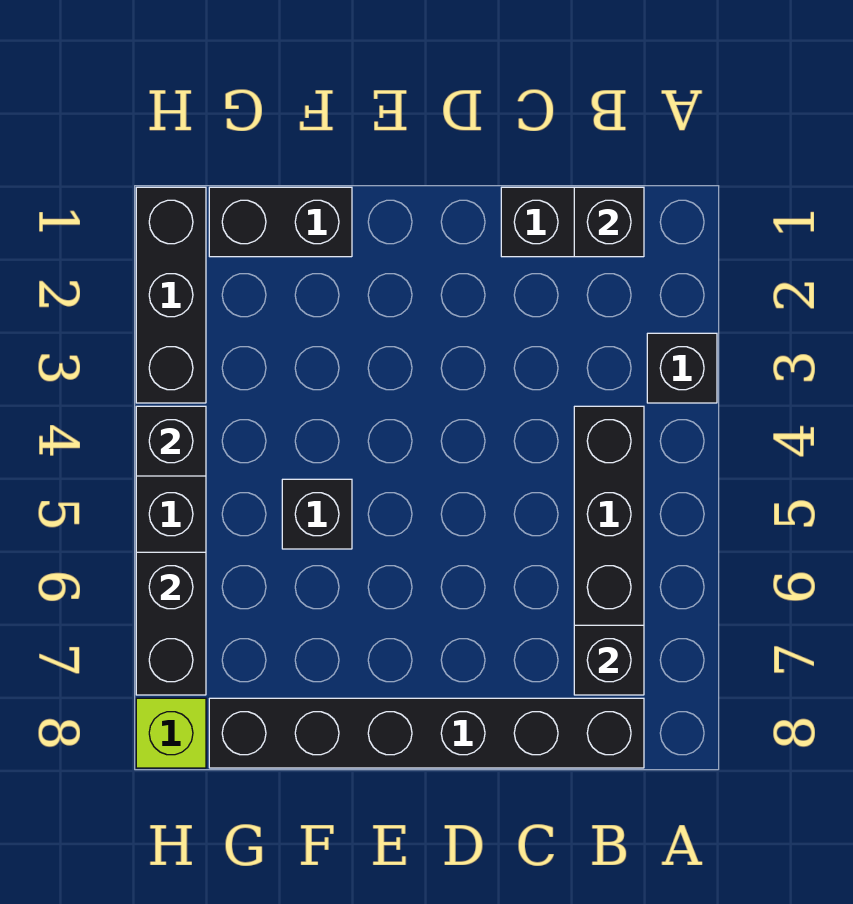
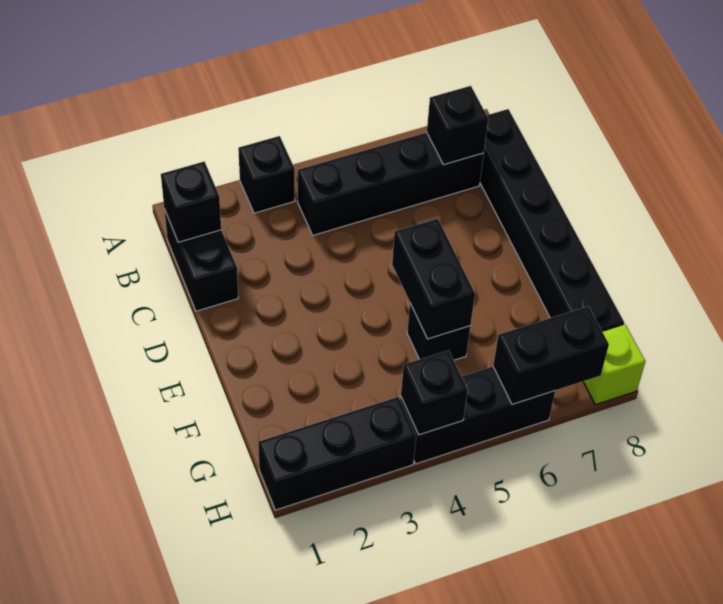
black 1x2 brick [209,187,352,257] -> black 1x2 brick moved to [392,218,475,339]

